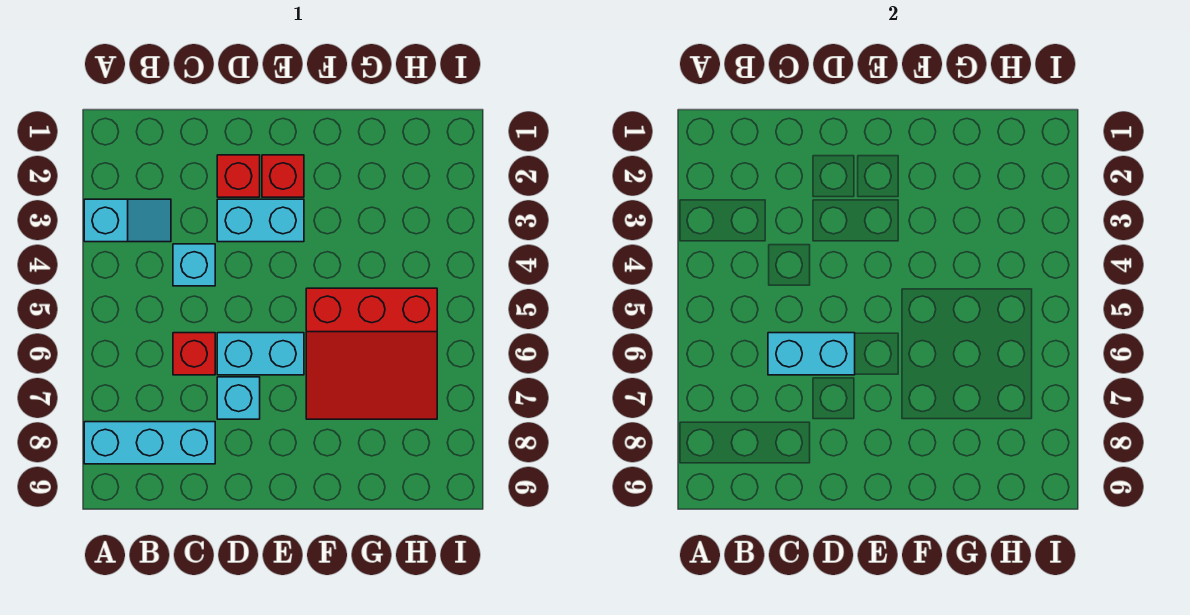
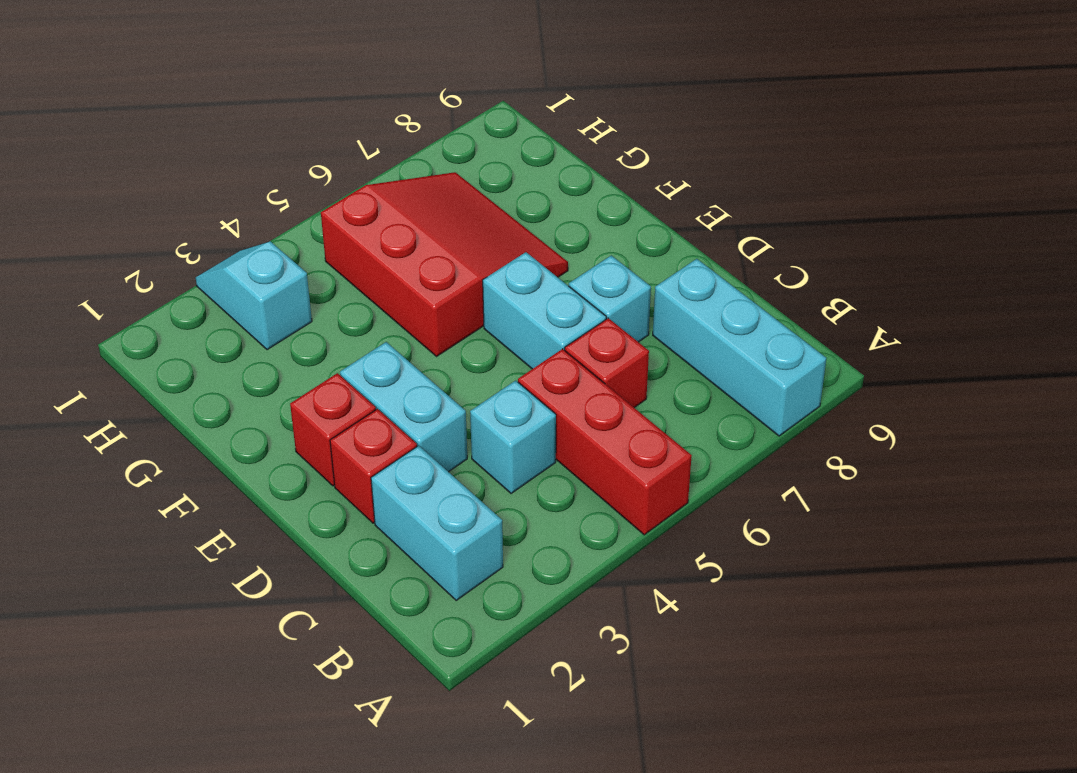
cyan 1x2 slope [84,199,171,242] -> cyan 1x2 slope moved to [196,241,312,350]
none -> red 1x3 brick [518,349,692,535]
cyan 1x2 brick [768,333,855,375] -> cyan 1x2 brick moved to [371,446,503,600]

